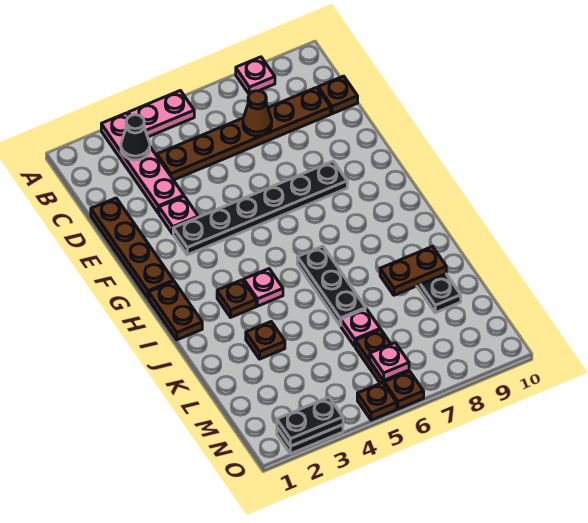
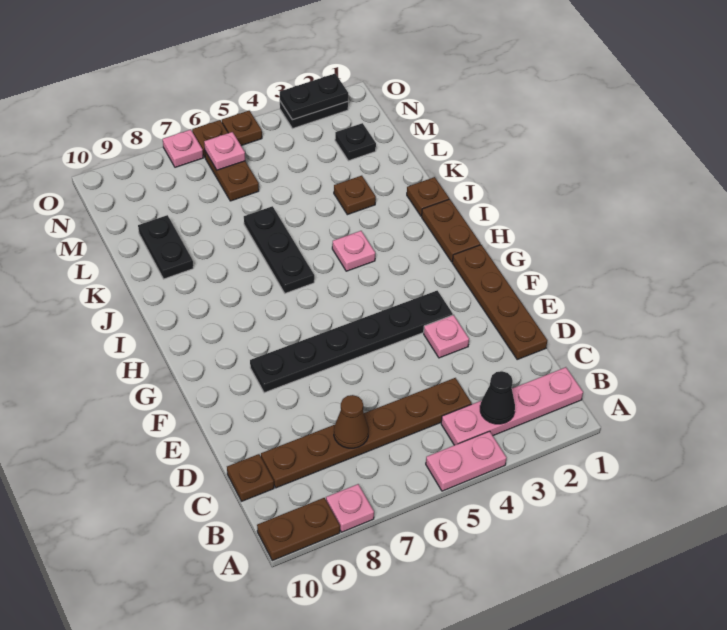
pink 1x4 plate [101,113,184,213] -> pink 1x4 plate turned to [441,367,583,445]
brown 1x1 plate [217,280,256,317] -> brown 1x1 plate moved to [407,177,449,216]
brown 1x2 plate [380,247,446,295] -> brown 1x2 plate moved to [257,498,340,561]
pink 1x1 plate [341,309,380,346] -> pink 1x1 plate moved to [163,130,203,167]
none -> black 1x1 plate [335,123,376,161]

